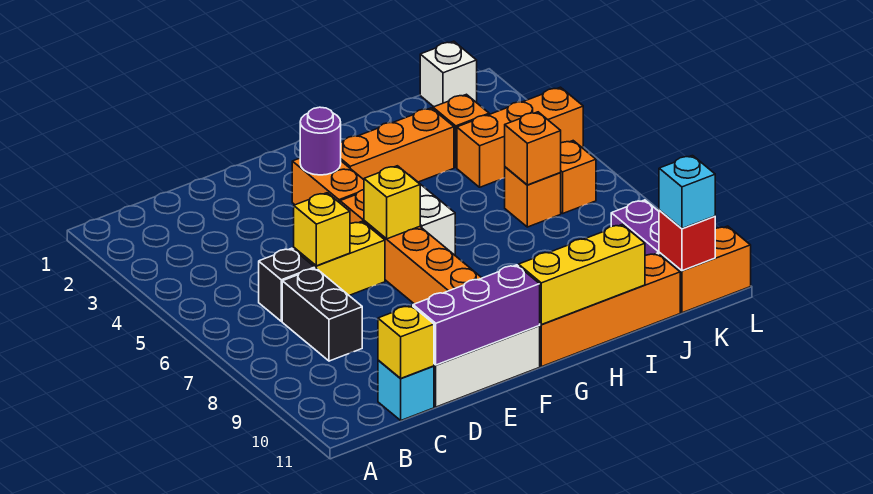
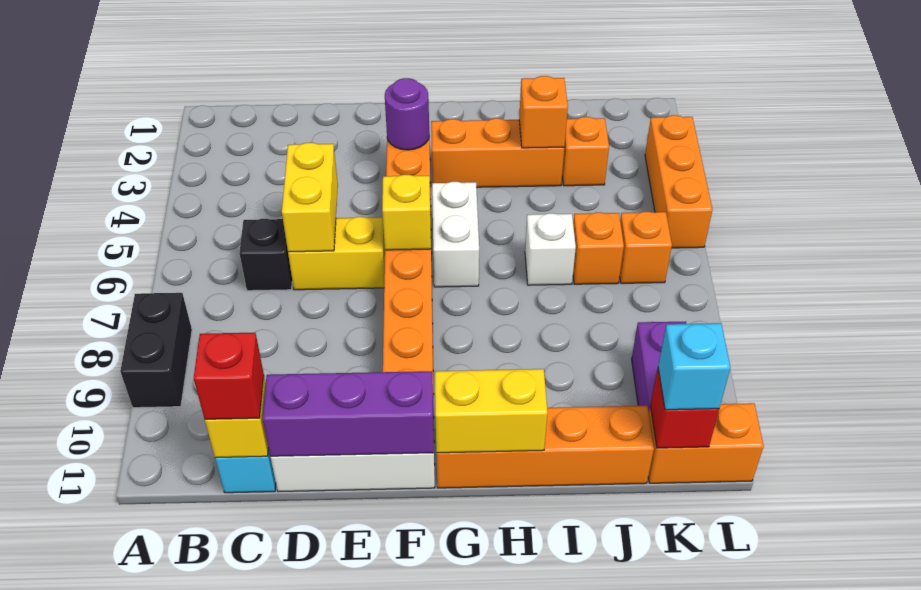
black 1x2 brick [282,268,362,361] -> black 1x2 brick moved to [120,293,192,408]
none -> red 1x1 brick [194,333,264,419]
yellow 1x1 brick [294,193,350,266] -> yellow 1x2 brick [282,143,338,252]
yellow 1x3 brick [519,225,645,325] -> yellow 1x2 brick [435,369,548,453]
orange 1x3 brick [457,87,583,187] -> orange 1x3 brick turned to [645,115,712,248]
orange 1x1 brick [505,112,561,185] -> orange 1x1 brick moved to [519,76,568,148]
white 1x1 brick [420,41,477,107] -> white 1x1 brick moved to [525,213,576,285]

